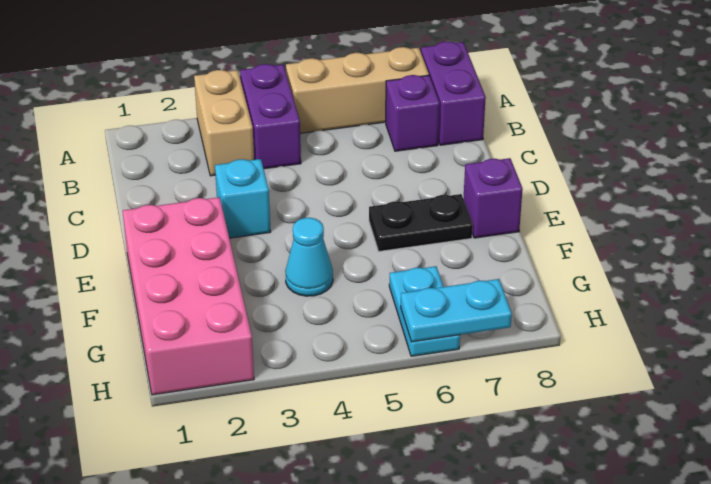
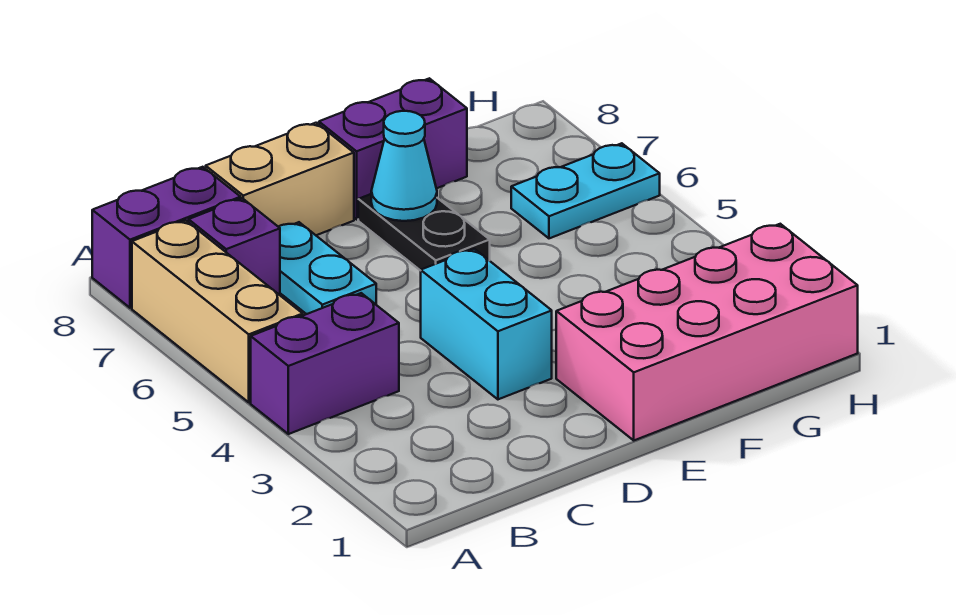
tan 1x2 brick [194,70,254,176] -> tan 1x2 brick moved to [206,123,354,235]
cyan 1x1 brick [215,159,271,238] -> cyan 1x2 brick [421,249,552,399]
purple 1x1 brick [463,158,523,238] -> purple 1x2 brick [319,78,467,219]
cyan 1x1 cone [285,218,333,296] -> cyan 1x1 cone moved to [371,111,437,221]
cyan 1x2 plate [401,279,512,342] -> cyan 1x2 plate moved to [278,222,376,314]

